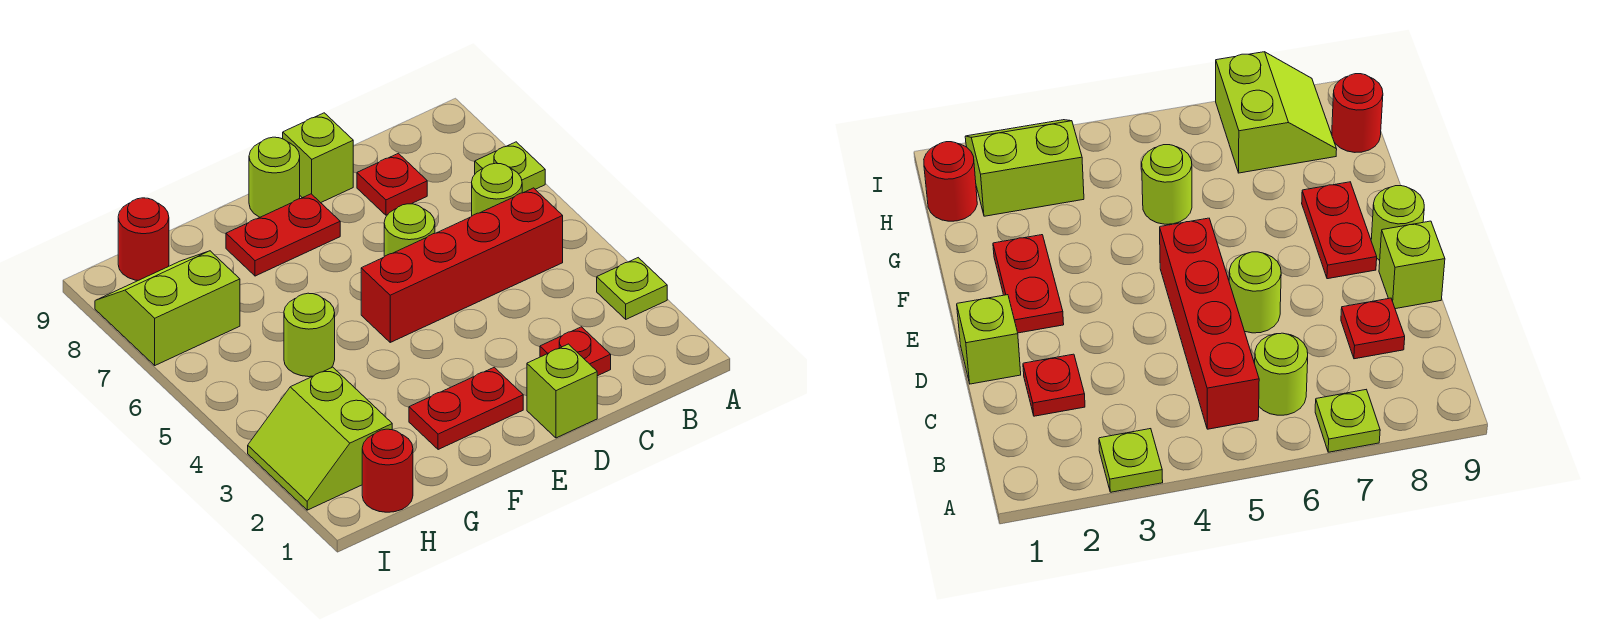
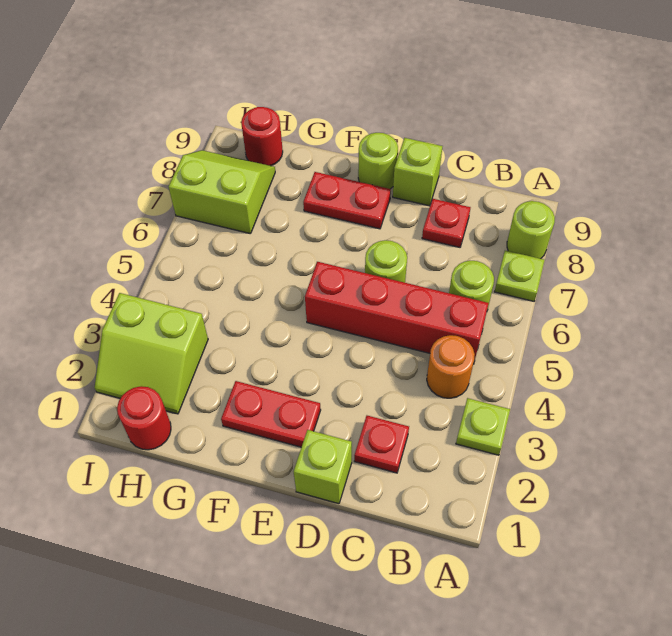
none -> orange 1x1 round brick [427,335,475,398]
lime 1x1 round brick [284,293,335,377] -> lime 1x1 round brick moved to [507,201,555,259]
lime 2x2 slope [248,367,392,510] -> lime 2x2 slope turned to [94,293,208,414]

